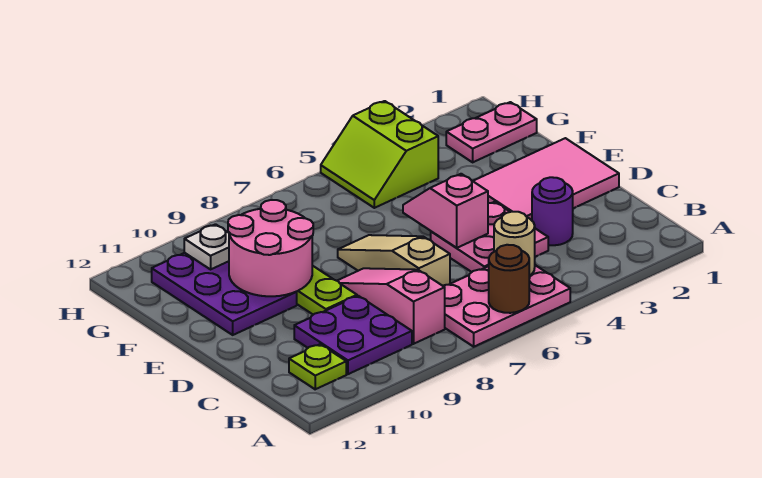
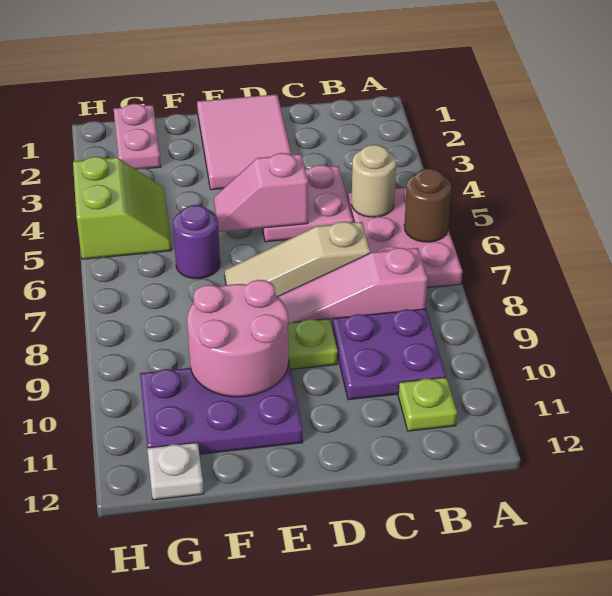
purple 1x1 round brick [532,177,573,245] -> purple 1x1 round brick moved to [173,205,220,279]
lime 2x2 slope [321,101,438,208] -> lime 2x2 slope turned to [73,157,172,259]
white 1x1 plate [184,224,229,269] -> white 1x1 plate moved to [147,442,204,500]

